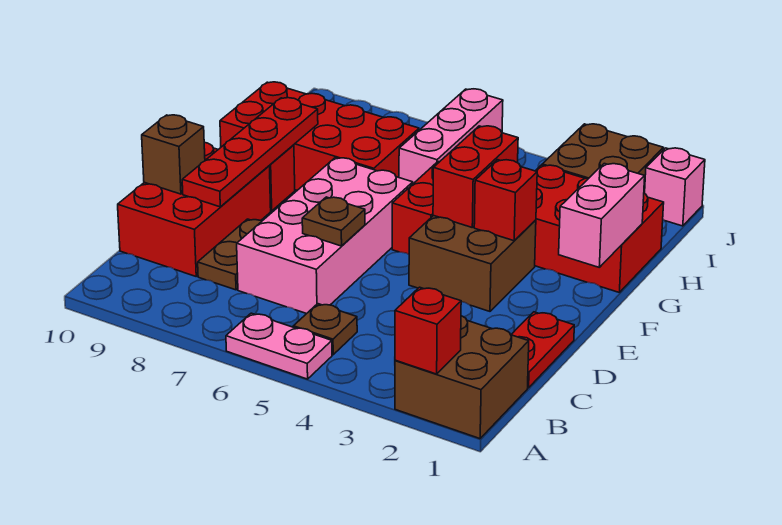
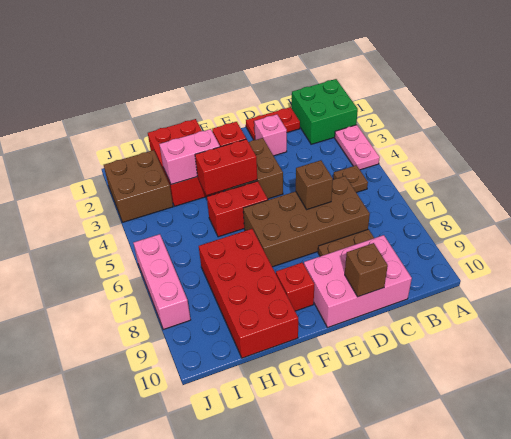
brown 2x2 brick [395,316,529,439] -> green 2x2 brick [292,79,358,144]
red 1x1 brick [395,287,461,374] -> none
pink 1x2 plate [226,313,332,379] -> pink 1x2 plate moved to [335,125,380,170]
pink 2x4 brick [237,158,413,314] -> brown 2x4 brick [243,176,370,267]
red 2x3 brick [118,143,271,276] -> pink 2x3 brick [304,235,412,328]
brown 1x1 plate [302,197,365,246] -> brown 1x1 brick [296,160,333,209]
red 1x4 plate [182,98,318,207] -> none
pink 1x2 brick [559,164,645,267] -> pink 1x2 brick moved to [159,129,220,185]
pink 1x3 brick [399,89,503,184] -> pink 1x3 brick turned to [134,234,191,329]
pink 1x1 brick [645,148,705,226] -> pink 1x1 brick moved to [254,114,287,156]

